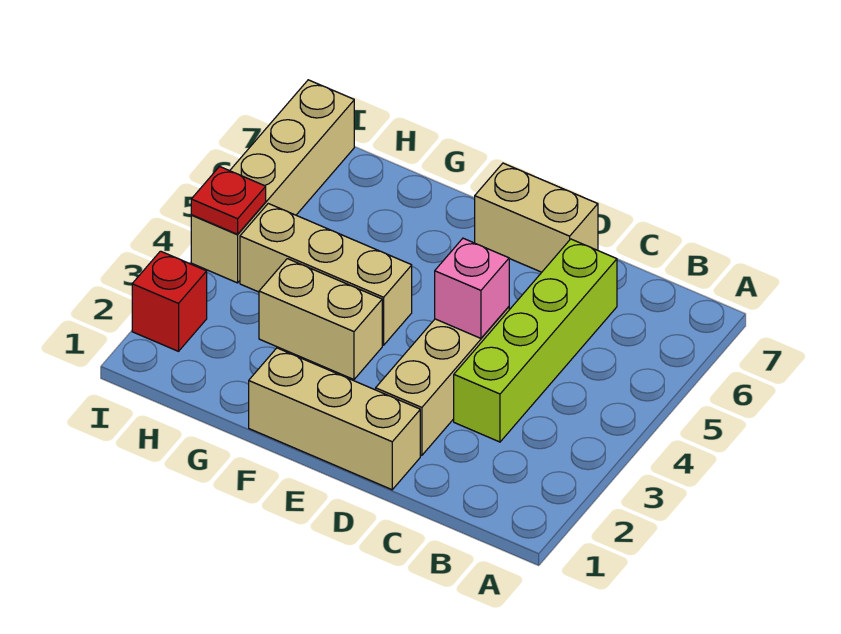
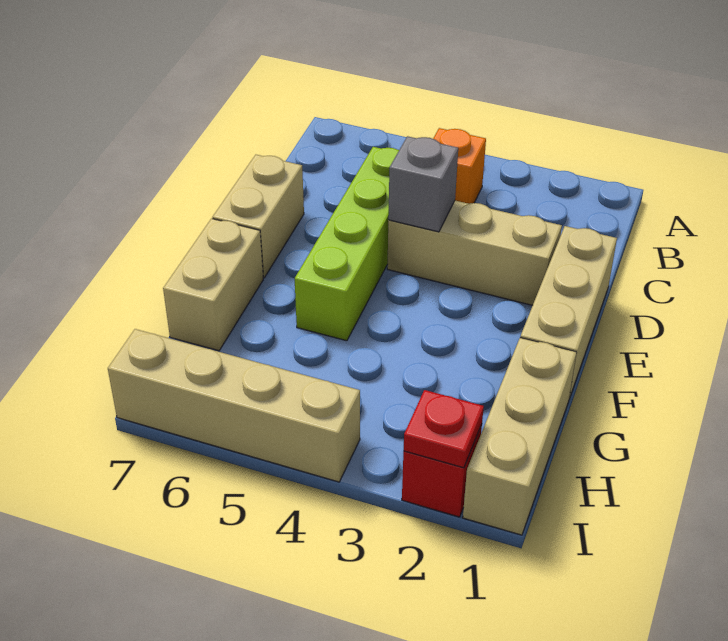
none -> orange 1x1 brick [433,128,486,204]
lime 1x4 brick [454,239,617,442] -> lime 1x4 brick turned to [295,147,399,341]
pink 1x1 brick [435,238,509,338] -> grey 1x1 brick [388,136,458,232]
tan 1x2 brick [259,259,382,379] -> tan 1x2 brick moved to [163,219,263,351]
tan 1x3 brick [240,204,412,345] -> tan 1x3 brick moved to [463,338,577,535]
red 1x1 plate [191,167,266,234] -> red 1x1 plate moved to [404,390,484,468]

